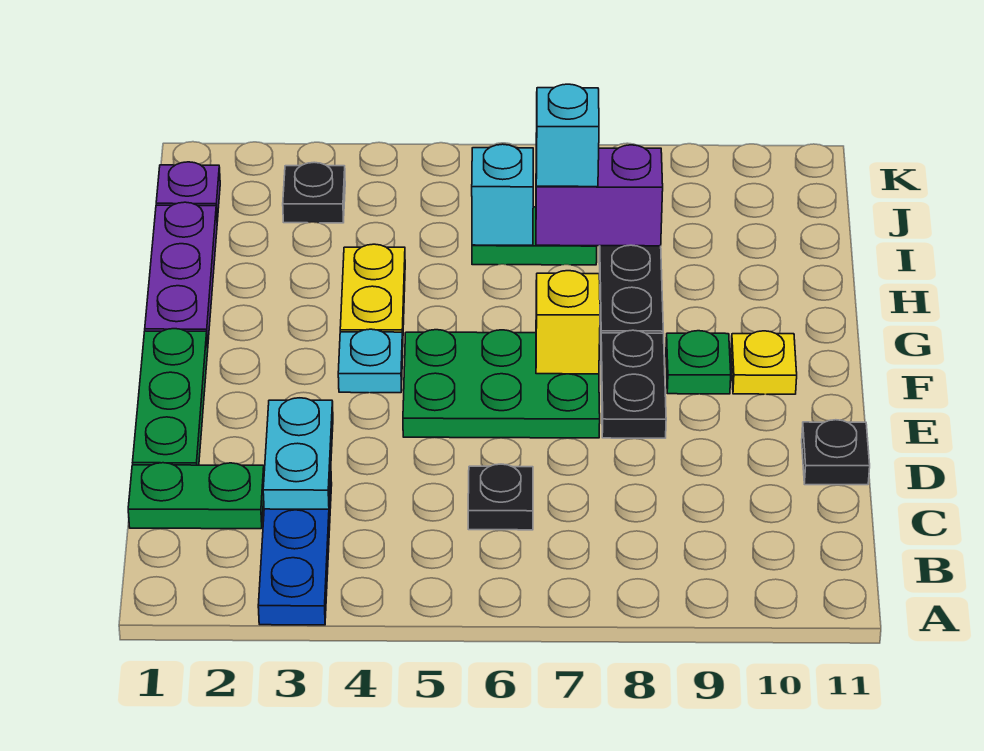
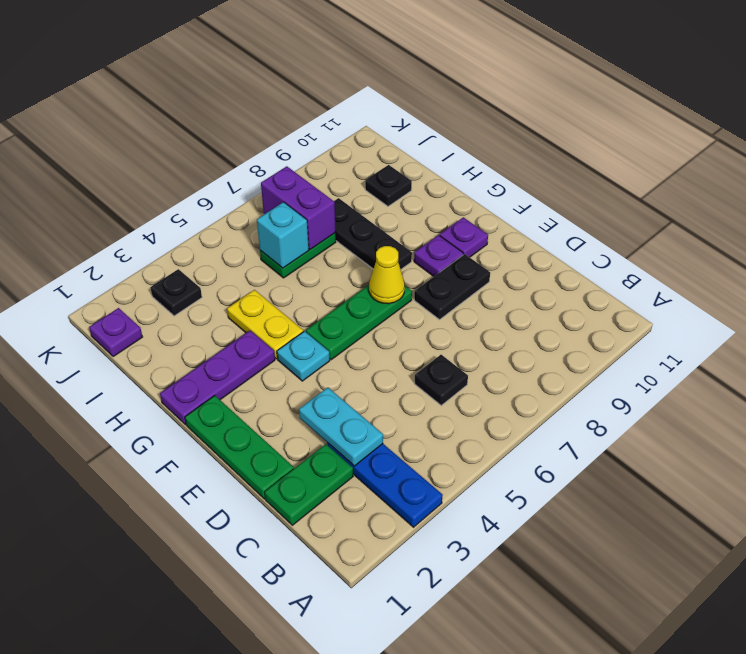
black 1x1 plate [802,420,870,485] -> black 1x1 plate moved to [365,165,412,206]
green 2x3 plate [403,330,600,438] -> green 1x3 plate [306,285,412,360]
black 1x2 plate [601,330,666,438] -> black 1x2 plate turned to [414,254,490,320]
yellow 1x1 brick [536,271,600,374] -> yellow 1x1 cone [369,246,405,304]
green 1x1 plate [666,331,731,394] -> purple 1x1 plate [414,235,463,276]
yellow 1x1 plate [731,331,797,394] -> purple 1x1 plate [440,217,488,257]
purple 1x3 plate [145,202,217,347] -> purple 1x3 plate turned to [160,331,275,425]
purple 1x2 brick [536,145,663,246] -> purple 1x2 brick turned to [261,166,336,250]
cyan 1x1 brick [536,84,599,187] -> none

